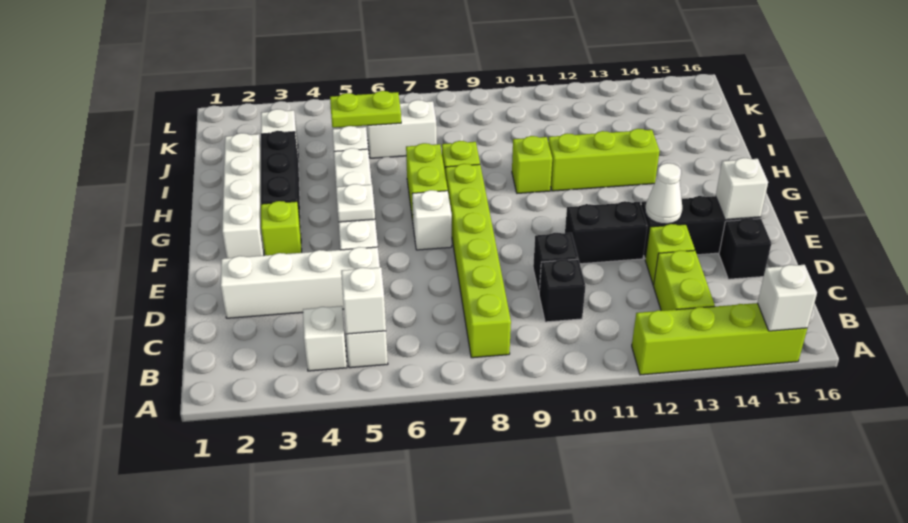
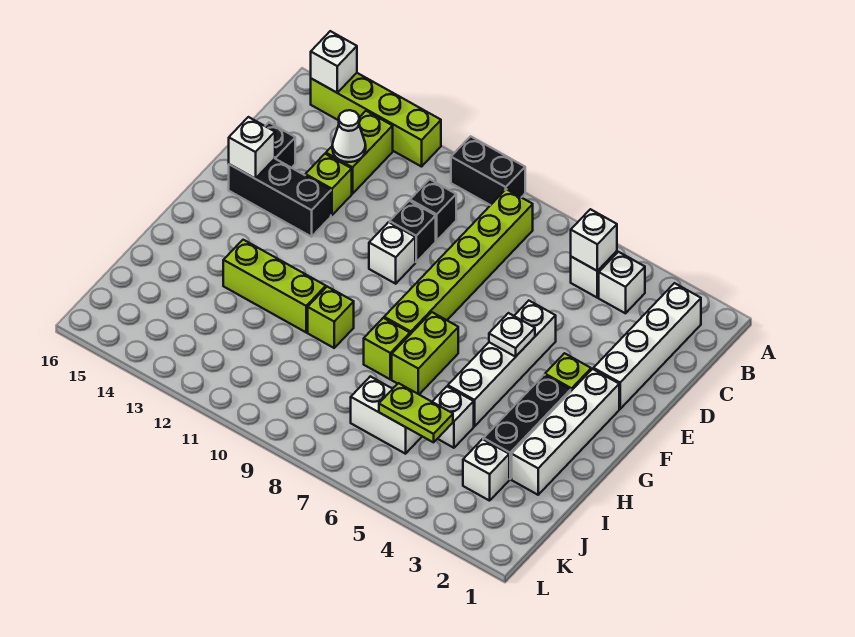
white 1x4 brick [221,247,380,318] -> white 1x4 brick turned to [593,283,701,409]
black 1x2 brick [565,201,648,264] -> black 1x2 brick moved to [451,136,525,205]
white 1x1 cone [645,163,683,224] -> white 1x1 cone moved to [332,110,366,162]
white 1x1 brick [412,190,452,250] -> white 1x1 brick moved to [369,222,415,284]

